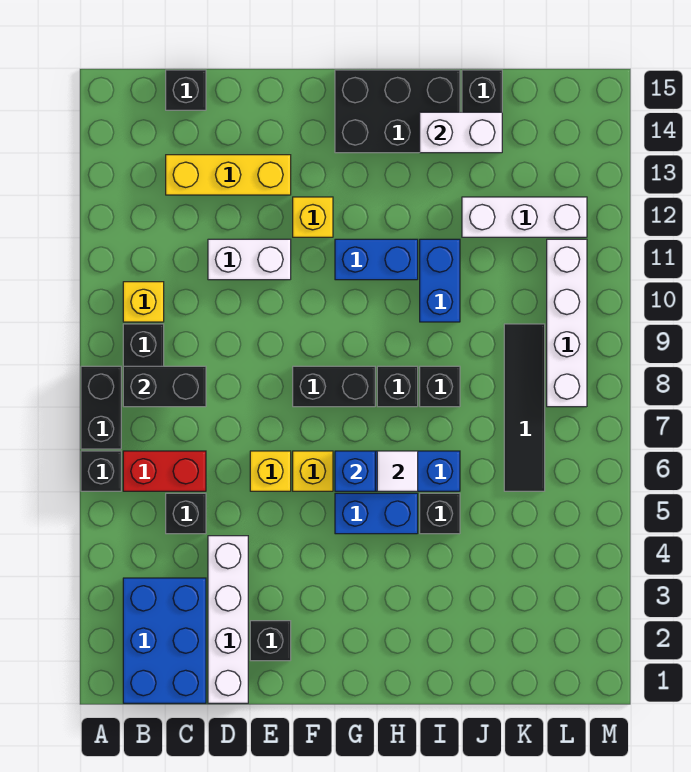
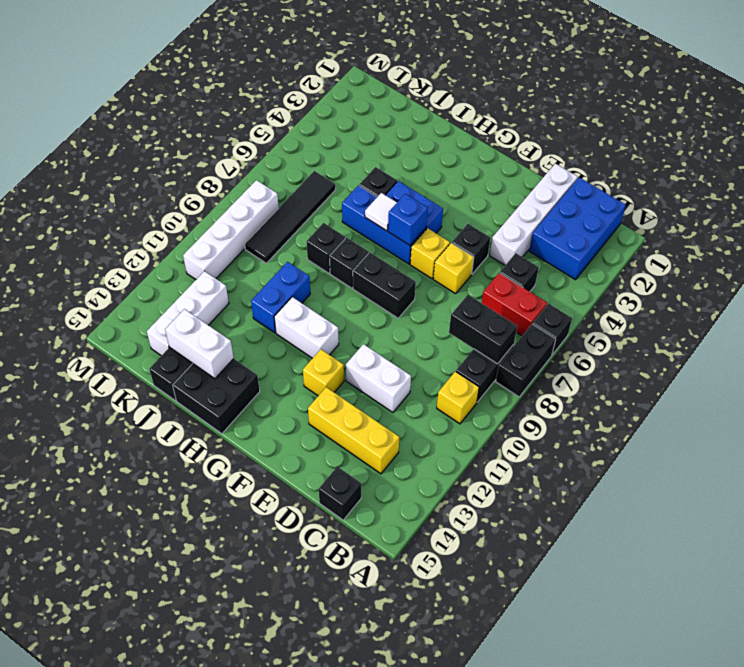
black 1x1 brick [250,621,291,661] -> black 1x1 brick moved to [452,224,490,274]
blue 1x2 brick [335,239,418,280] -> white 1x2 brick [274,297,339,358]
black 2x3 brick [335,70,460,153] -> black 2x2 brick [173,359,260,434]
white 1x3 brick [462,197,587,237] -> white 1x3 brick turned to [147,271,229,356]

